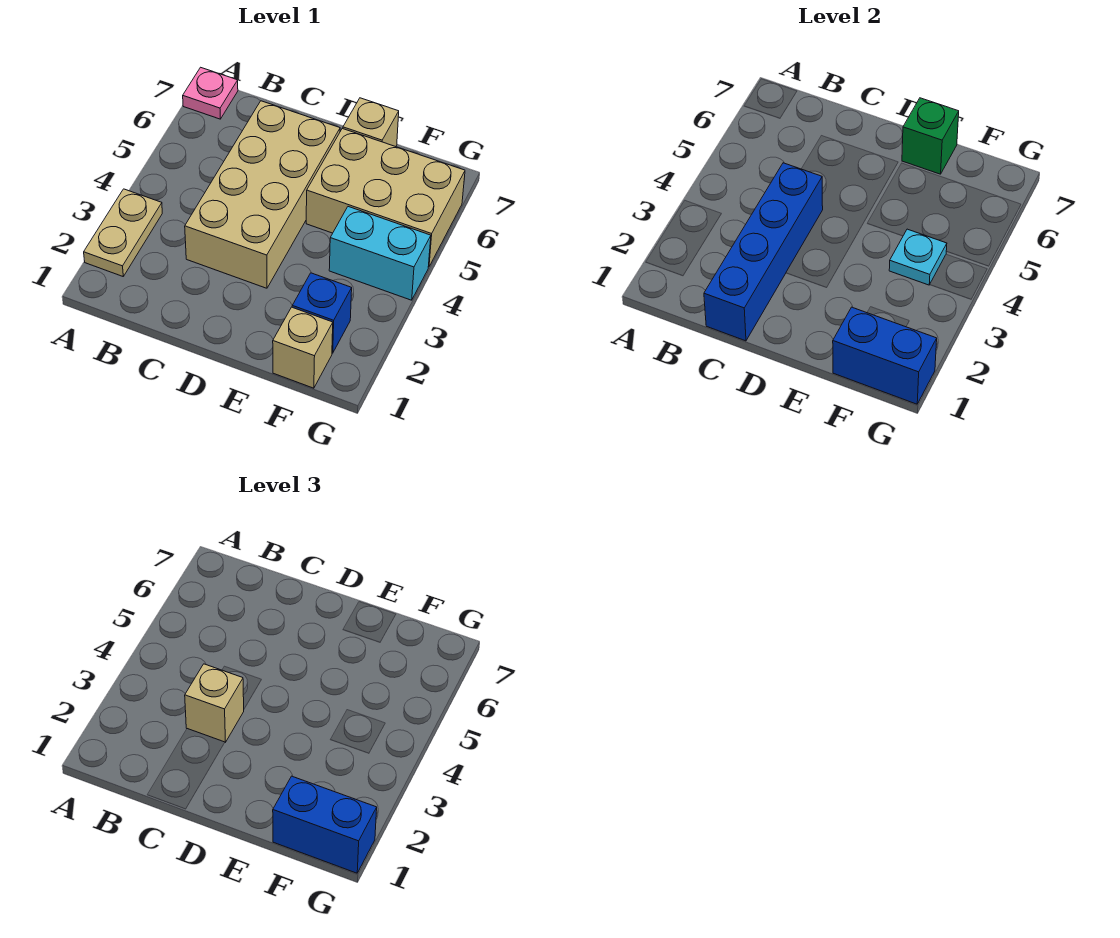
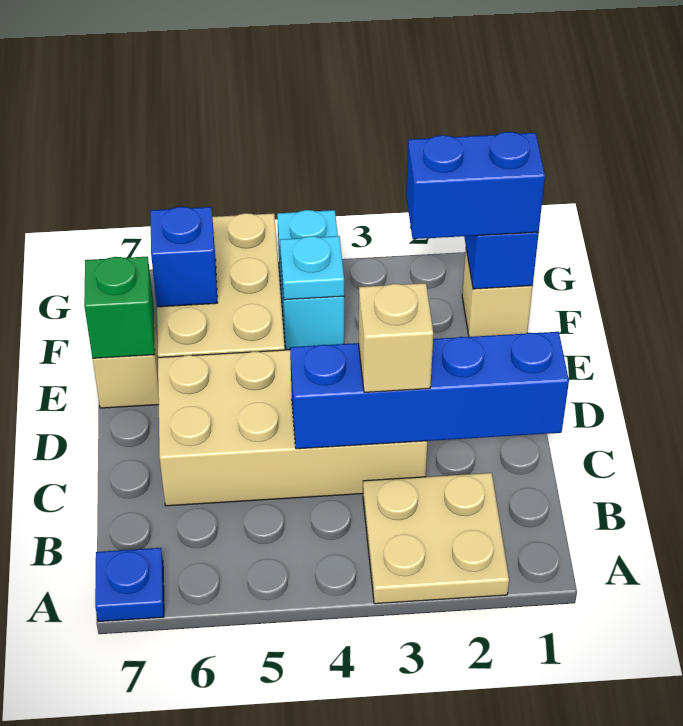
tan 1x2 plate [84,189,162,276] -> tan 2x2 plate [363,473,509,604]
pink 1x1 plate [183,67,238,119] -> blue 1x1 plate [95,548,164,622]
blue 1x2 brick [273,776,377,873] -> blue 1x2 brick turned to [406,132,545,239]
blue 1x1 brick [292,273,352,353] -> blue 1x1 brick moved to [150,207,217,307]

